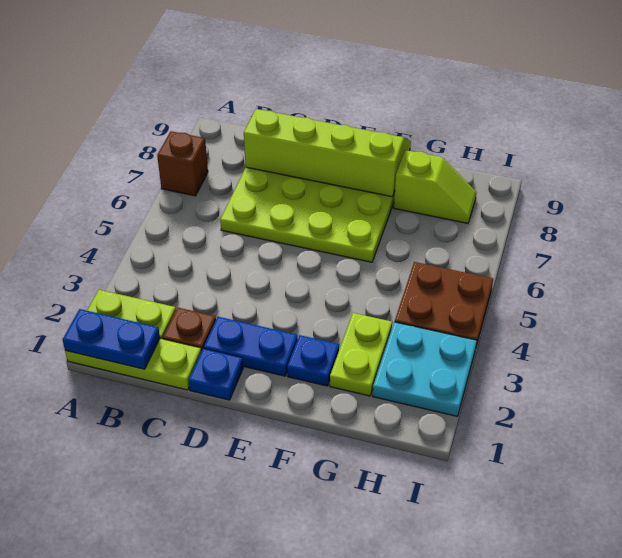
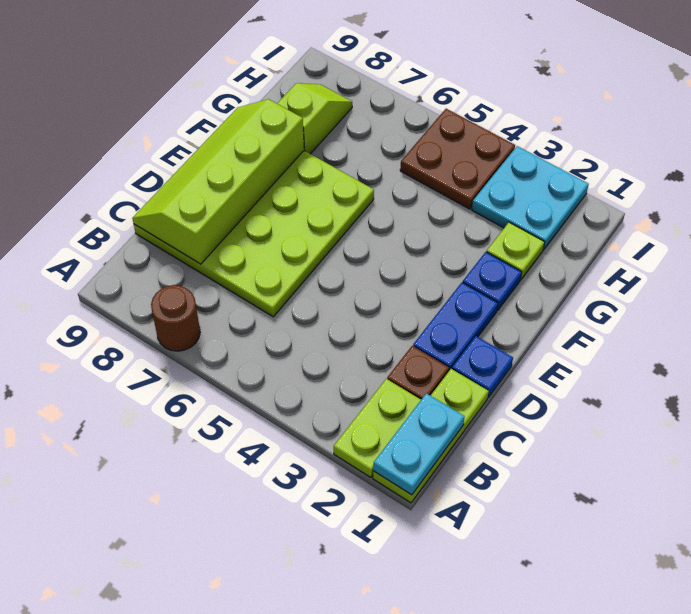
blue 1x2 plate [63,309,160,369] -> cyan 1x2 plate [373,393,465,495]
brown 1x1 brick [157,131,208,196] -> brown 1x1 round brick [151,285,200,351]
lime 1x2 plate [330,313,392,396] -> lime 1x1 plate [487,222,545,280]

